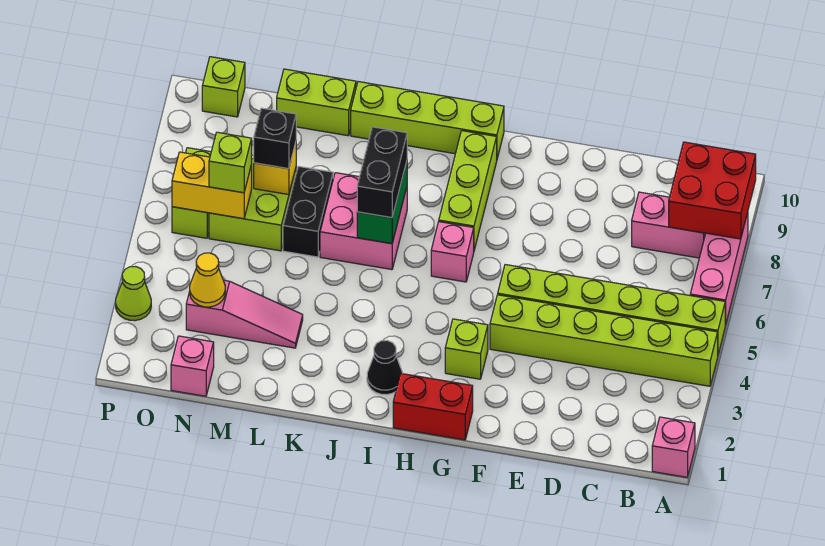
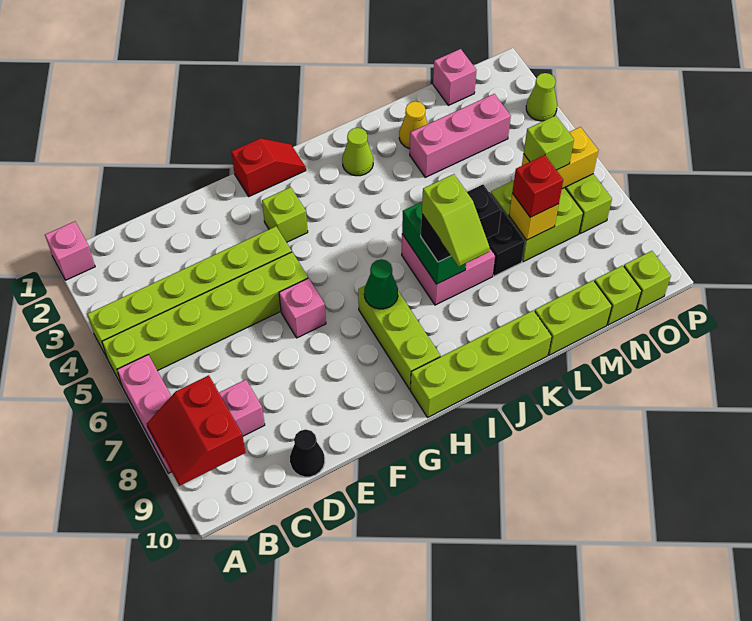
red 2x2 brick [669,142,756,239] -> red 2x2 slope [147,375,246,486]
red 1x2 brick [393,374,473,440] -> red 1x2 slope [231,138,306,196]
pink 1x1 brick [431,222,474,282] -> pink 1x1 brick moved to [279,278,326,338]
none -> green 1x1 cone [364,259,398,309]
black 1x1 cone [367,341,403,395] -> black 1x1 cone moved to [290,429,325,477]
none -> lime 1x1 cone [342,128,373,176]
black 1x2 brick [357,127,407,218] -> black 1x2 brick turned to [421,185,501,262]
none -> lime 1x2 slope [422,174,490,266]
pink 1x3 slope [186,280,303,348] -> pink 1x3 brick [410,94,511,177]
black 1x1 brick [254,108,296,169] -> red 1x1 brick [512,155,563,217]
yellow 1x1 cone [190,253,225,307] -> yellow 1x1 cone moved to [399,101,428,149]
none -> lime 1x1 brick [595,265,642,325]

